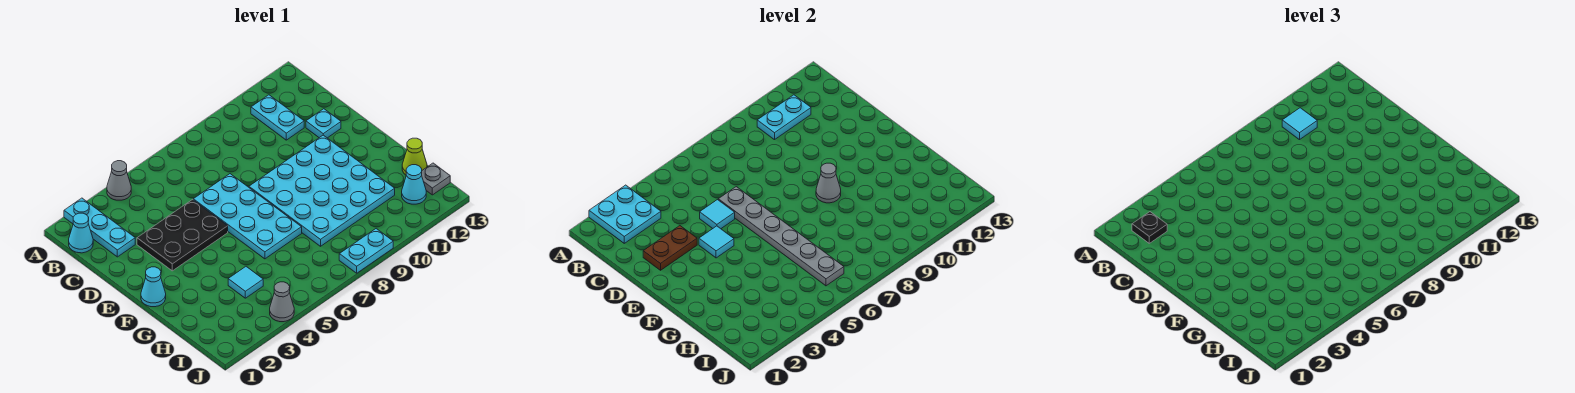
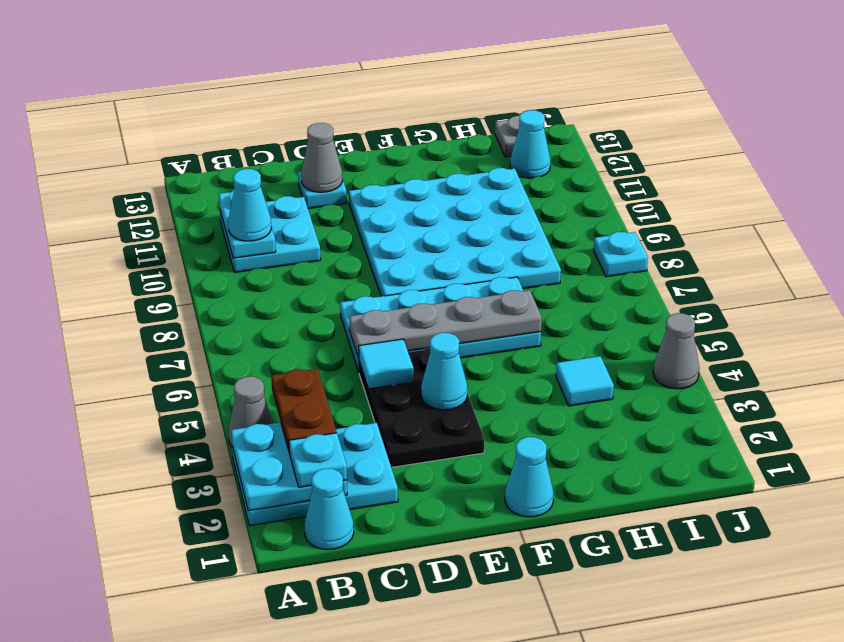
cyan 1x3 plate [64,198,135,257] -> cyan 2x3 plate [232,423,398,526]
black 1x1 plate [1132,212,1167,243] -> cyan 1x1 plate [289,433,347,487]
cyan 1x1 tile [1282,108,1317,140] -> cyan 1x1 cone [228,169,271,241]
cyan 1x2 plate [251,95,304,140] -> cyan 2x2 plate [220,196,321,272]
brown 1x2 plate [643,226,697,270] -> brown 1x2 plate moved to [271,369,337,453]
grey 1x6 plate [718,187,844,286] -> grey 1x4 plate [349,290,542,358]
cyan 1x1 tile [699,226,734,258] -> cyan 1x1 cone [421,333,468,410]
grey 1x1 cone [816,163,841,203] -> grey 1x1 cone moved to [301,123,342,192]
lime 1x1 cone [402,138,427,175] -> none
cyan 1x2 plate [339,229,393,273] -> cyan 1x1 plate [594,232,648,277]

